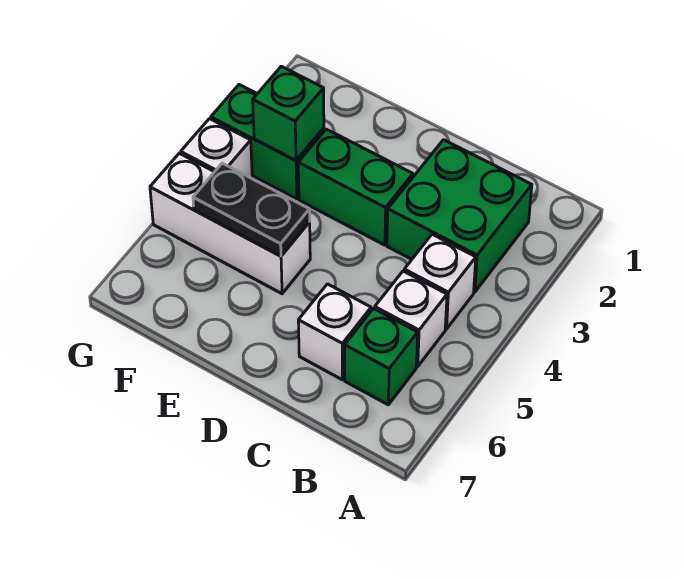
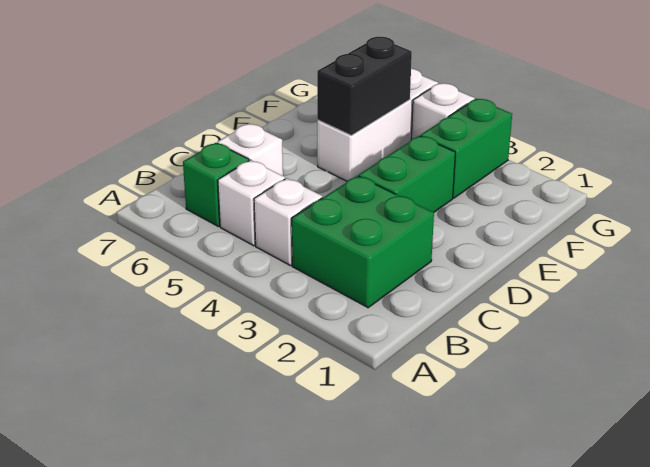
black 1x2 plate [193,163,310,256] -> black 1x2 brick [317,37,412,135]
green 1x1 brick [253,66,324,161] -> none

